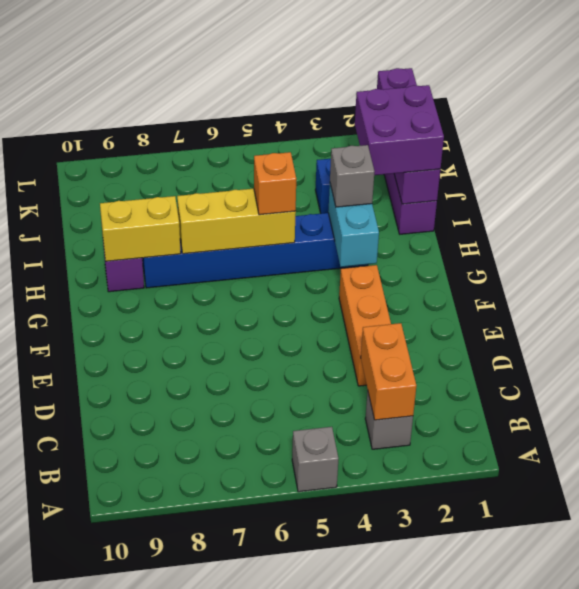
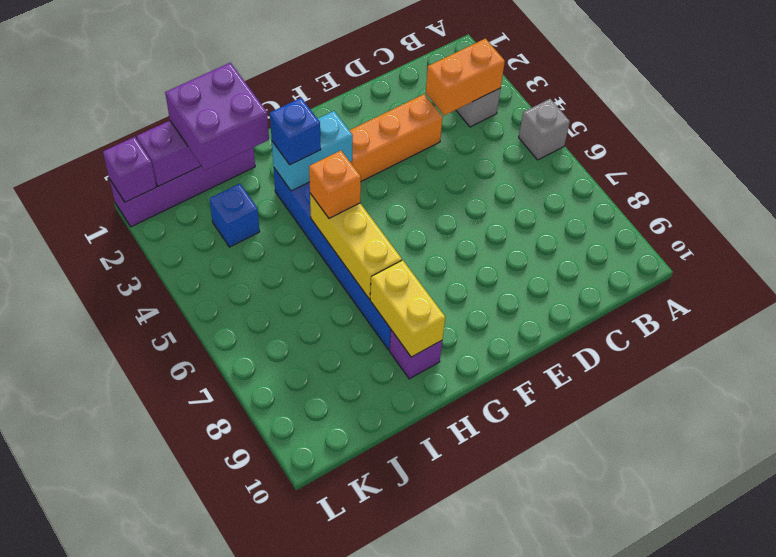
grey 1x1 brick [330,145,374,207] -> blue 1x1 brick [270,98,321,165]

